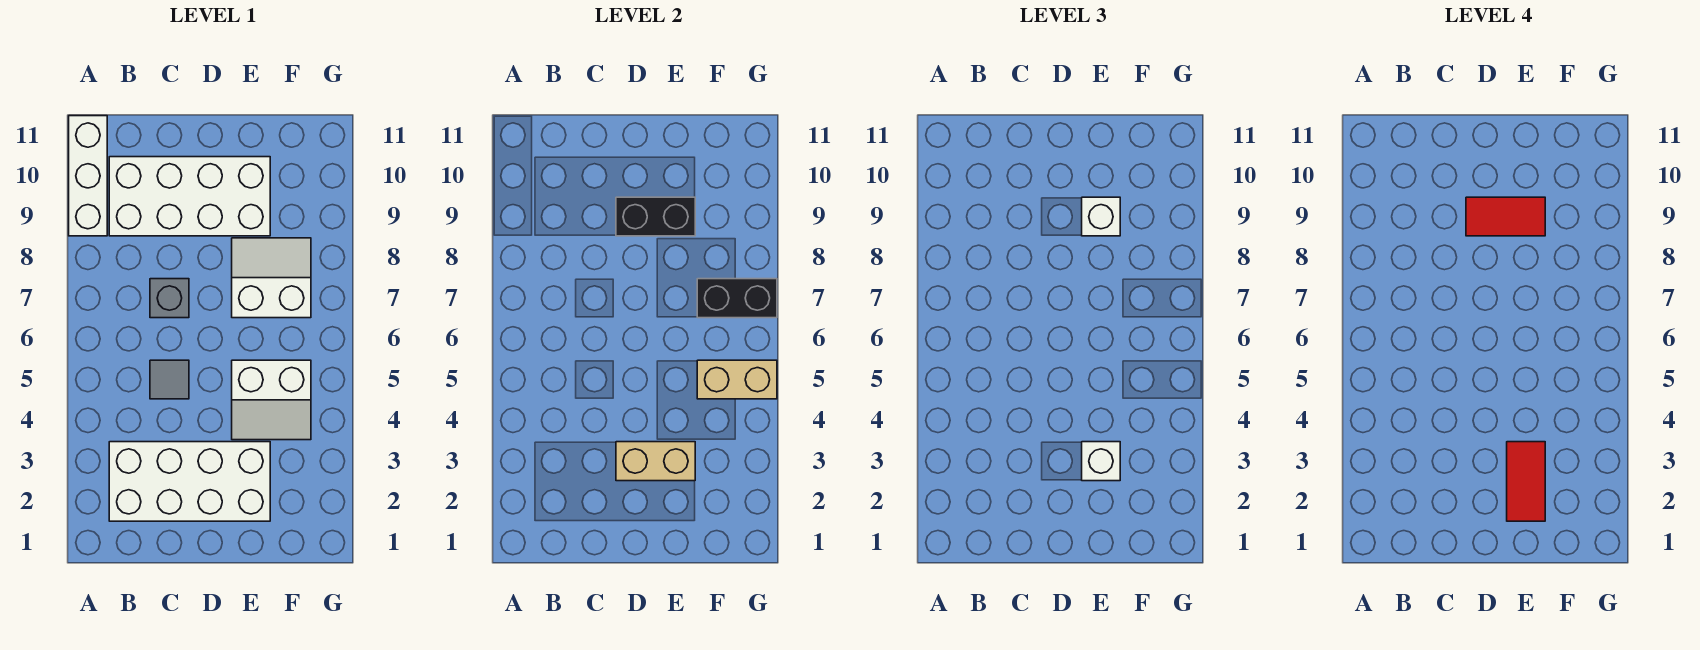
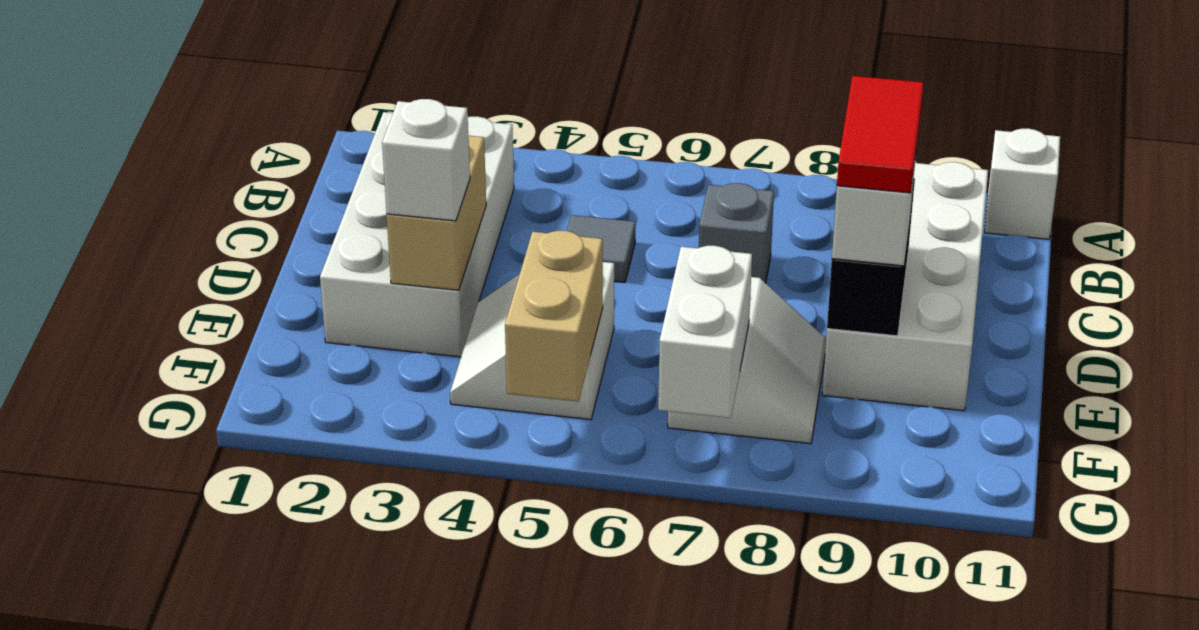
white 1x3 brick [69,116,107,236] -> white 1x1 brick [985,128,1060,239]
red 1x2 tile [1507,442,1545,521] -> none
black 1x2 brick [697,279,777,318] -> white 1x2 brick [658,246,752,418]

